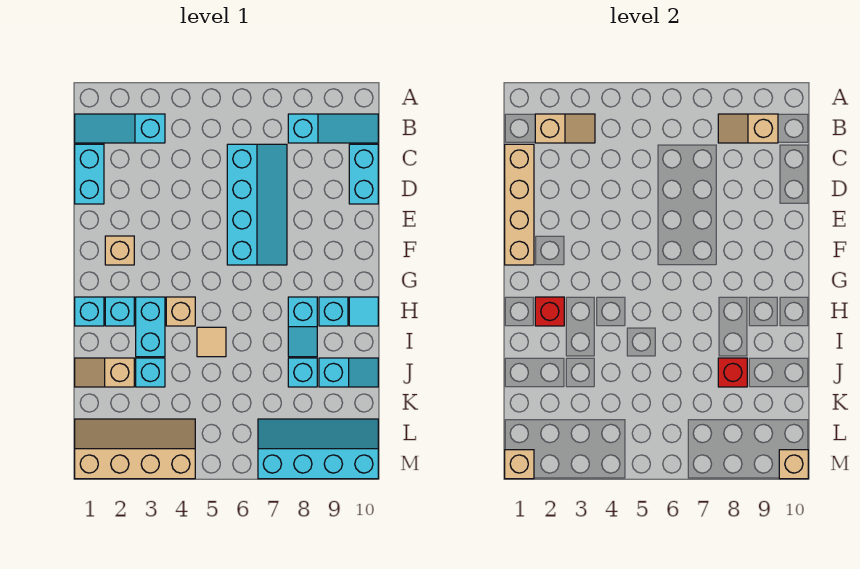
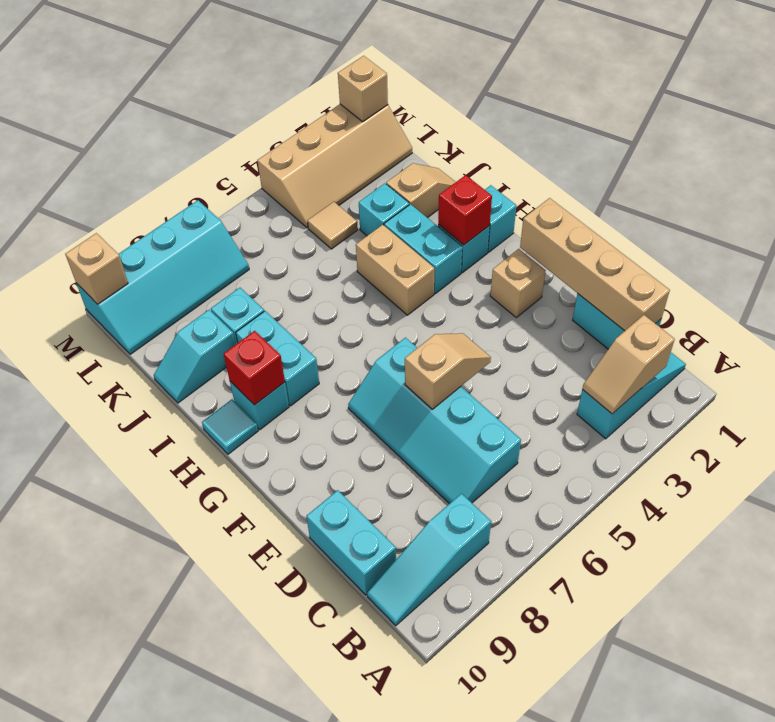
tan 1x2 slope [718,114,778,143] -> tan 1x2 slope moved to [405,333,491,409]
tan 1x1 brick [166,297,195,326] -> tan 1x2 brick [356,225,434,315]
cyan 1x2 slope [288,297,317,357] -> cyan 1x2 brick [236,311,319,406]
tan 1x1 tile [197,327,226,357] -> tan 1x1 tile moved to [308,202,358,249]
red 1x1 brick [718,358,747,387] -> red 1x1 brick moved to [224,331,285,405]

